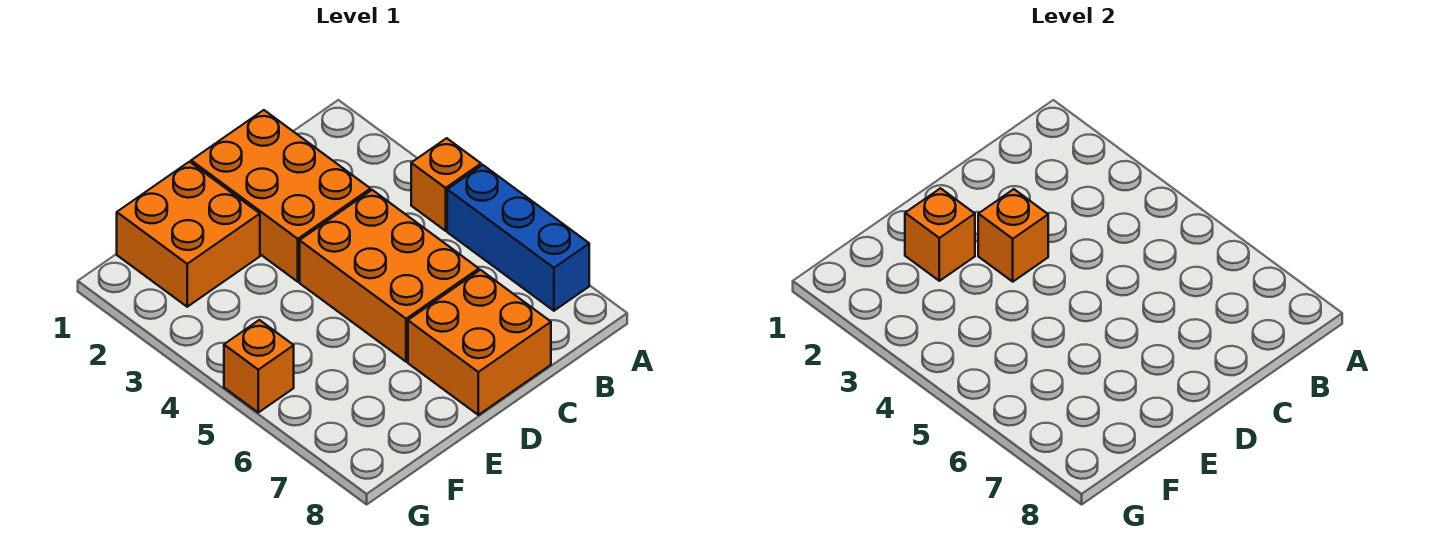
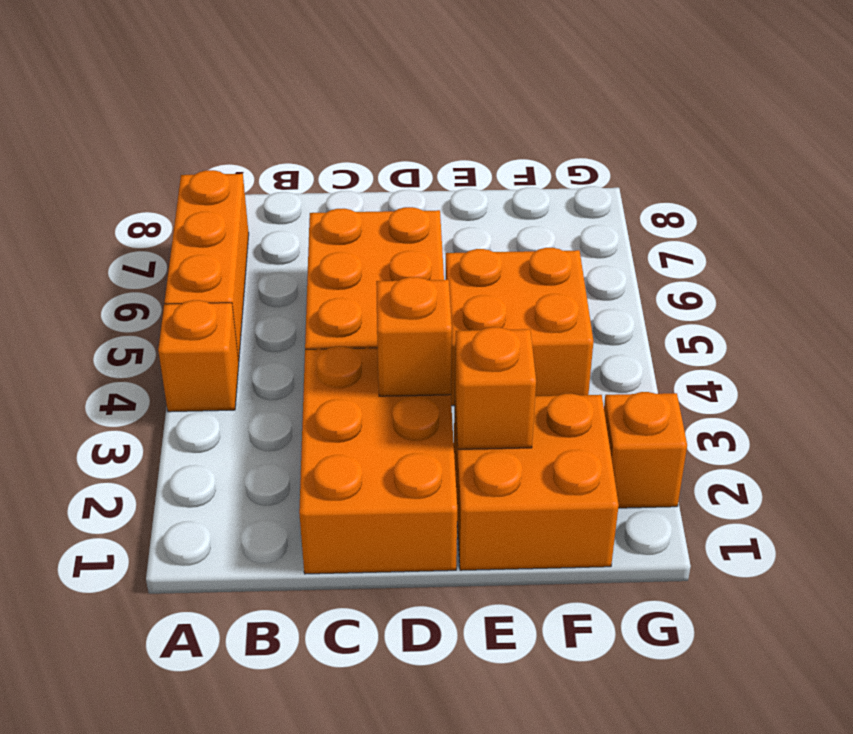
blue 1x3 brick [447,165,589,311] -> orange 1x3 brick [165,170,249,362]
orange 2x2 brick [408,270,551,415] -> orange 2x2 brick moved to [446,248,593,406]
orange 1x1 brick [224,320,294,412] -> orange 1x1 brick moved to [604,392,687,508]

